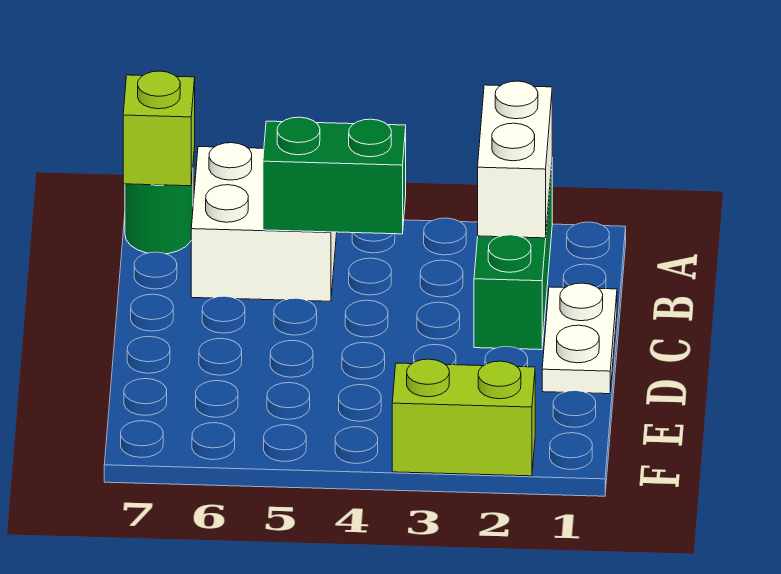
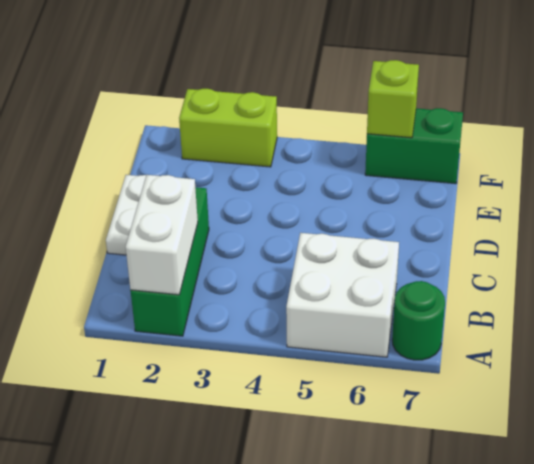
lime 1x1 brick [123,71,195,186] -> lime 1x1 brick moved to [367,60,419,138]
green 1x2 brick [263,117,406,234] -> green 1x2 brick moved to [365,108,463,184]

